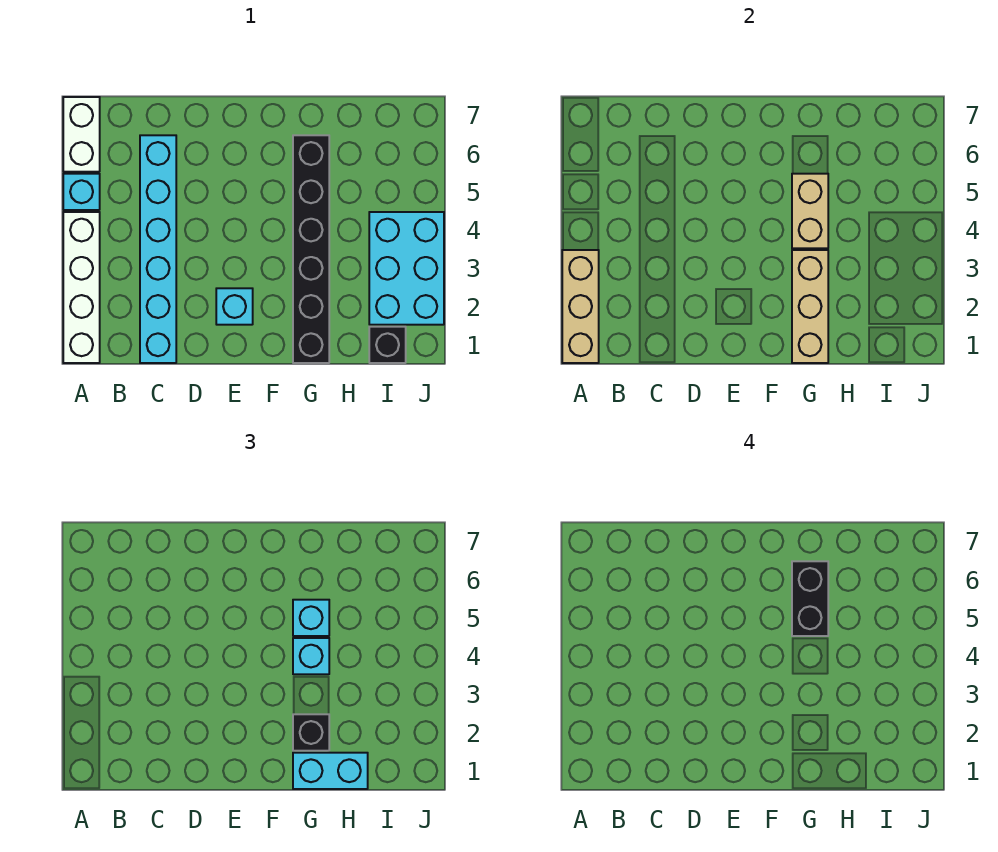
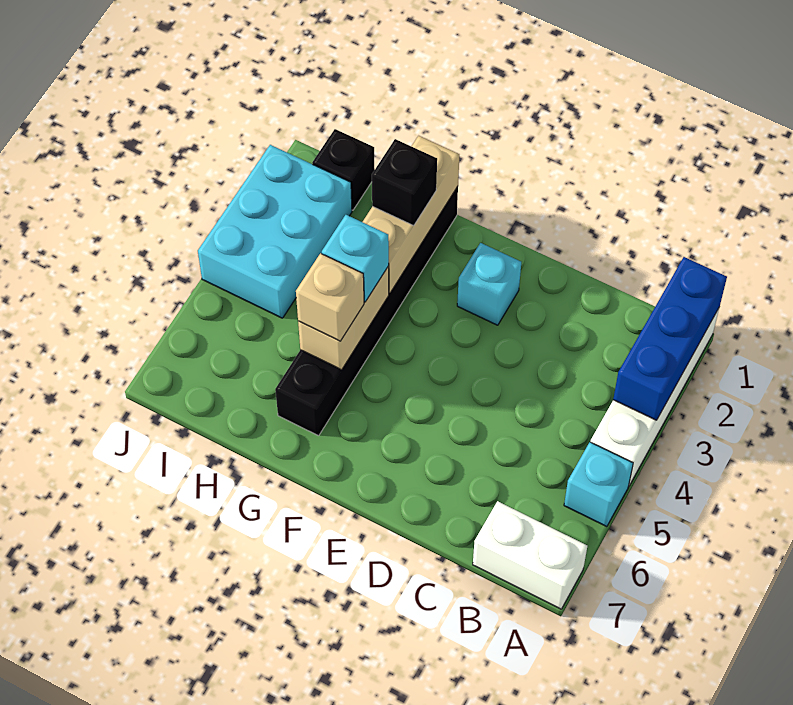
tan 1x3 brick [562,250,599,363] -> blue 1x3 brick [613,257,727,420]
white 1x2 brick [63,97,100,172] -> white 1x2 brick turned to [473,501,587,609]
cyan 1x6 brick [140,135,176,363] -> none
cyan 1x2 brick [293,753,368,789] -> none
cyan 1x1 brick [293,600,329,636] -> tan 1x1 brick [296,253,364,341]
black 1x2 brick [792,561,828,636] -> none

